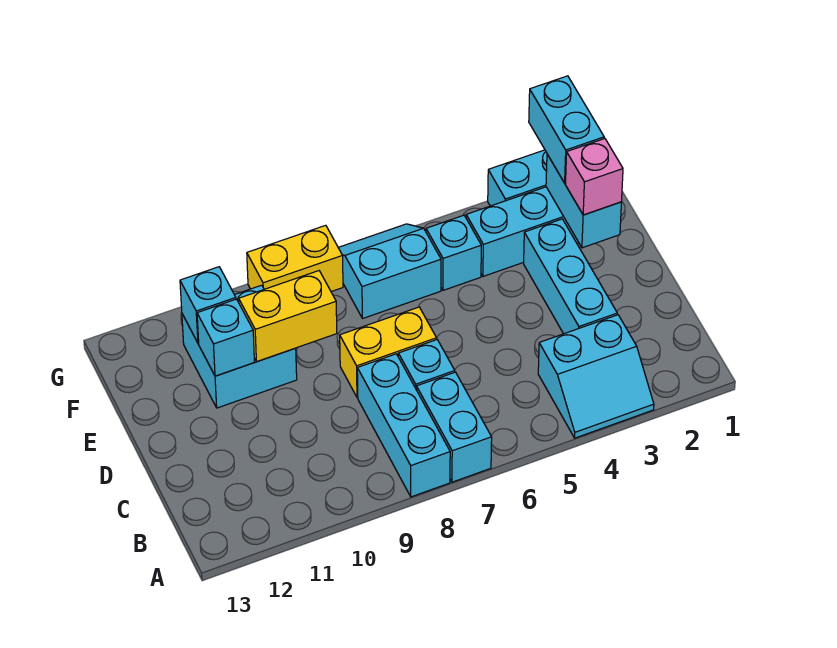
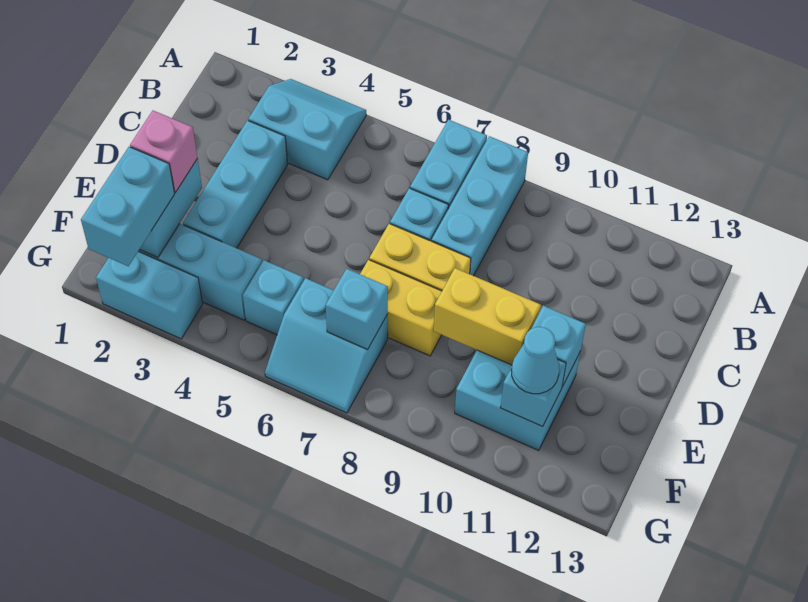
none -> cyan 1x1 brick [326,269,388,349]
none -> cyan 1x1 cone [511,327,559,394]
yellow 1x2 brick [247,225,343,292] -> yellow 1x2 brick moved to [360,260,442,356]

